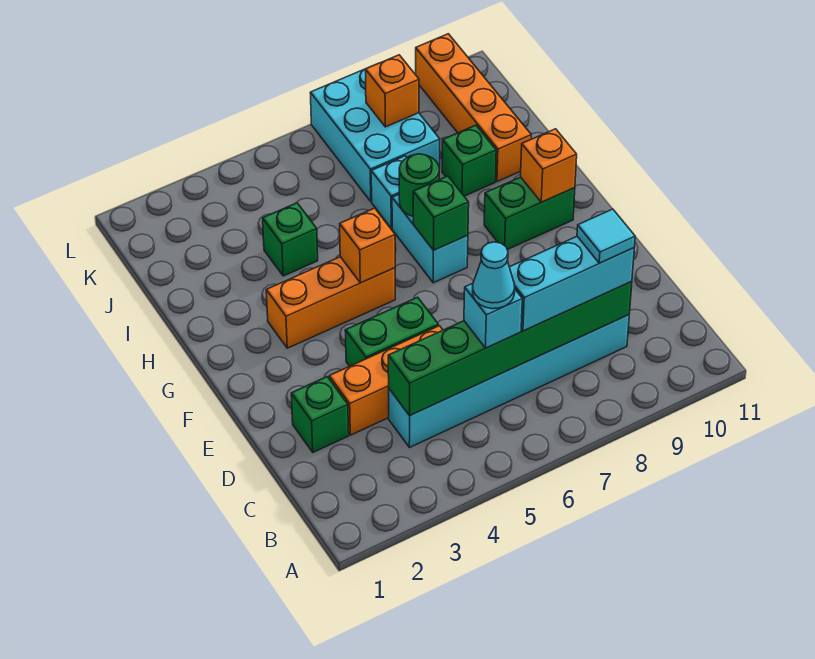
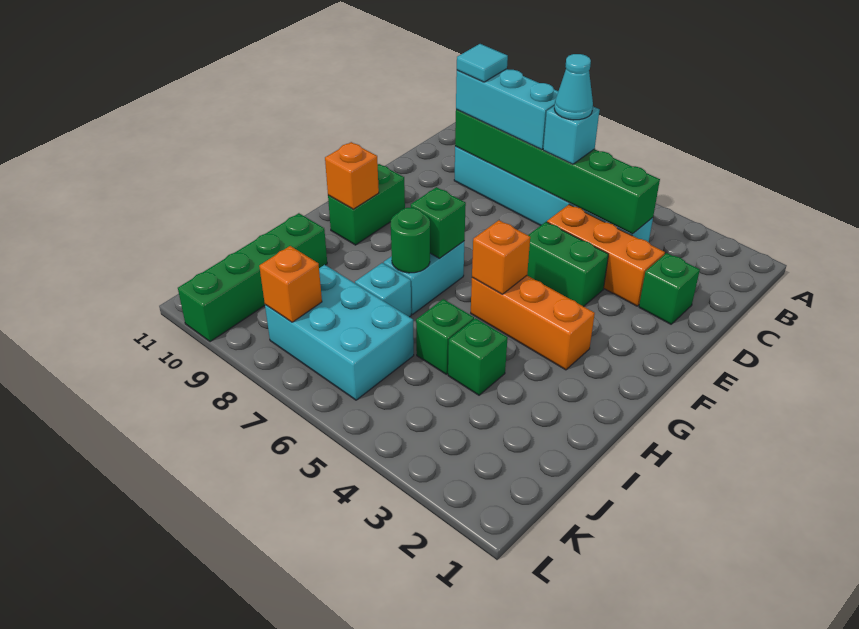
green 1x2 brick [484,177,575,250] -> green 1x2 brick turned to [328,164,405,245]
green 1x1 brick [442,125,496,196] -> green 1x1 brick moved to [416,299,474,374]
orange 1x4 brick [416,34,531,182] -> green 1x4 brick [178,213,327,342]
cyan 2x3 brick [310,69,440,201] -> cyan 2x3 brick turned to [265,265,414,400]

